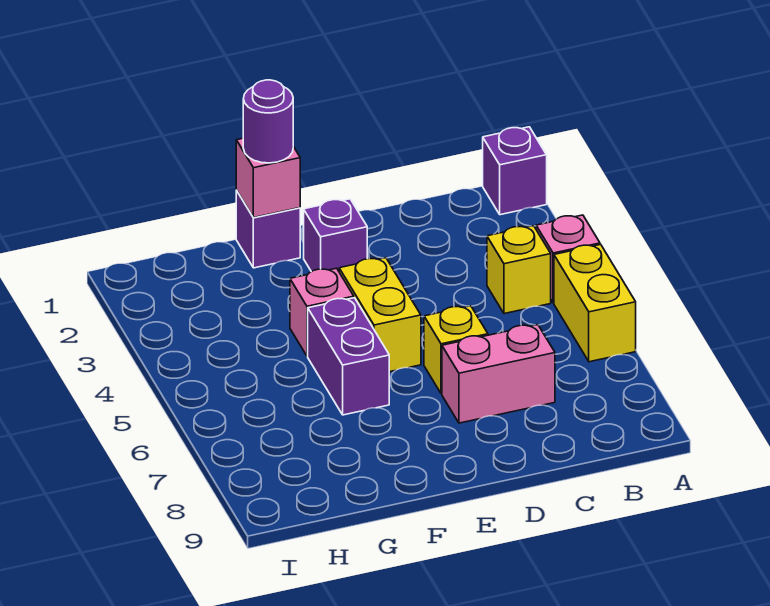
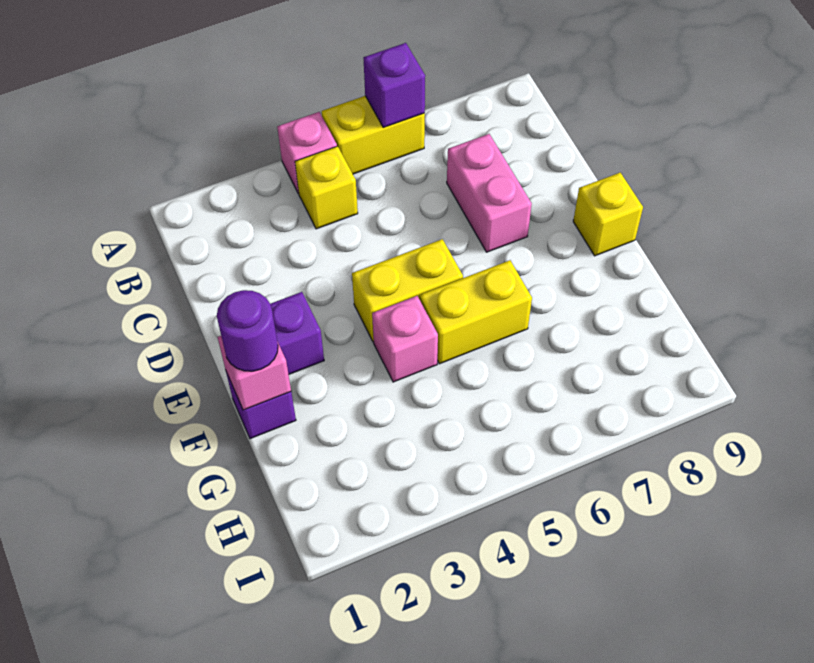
purple 1x1 brick [483,127,547,215] -> purple 1x1 brick moved to [363,43,425,128]
yellow 1x1 brick [424,306,488,394] -> yellow 1x1 brick moved to [573,173,643,256]
purple 1x2 brick [308,298,389,415] -> yellow 1x2 brick [420,260,532,364]

